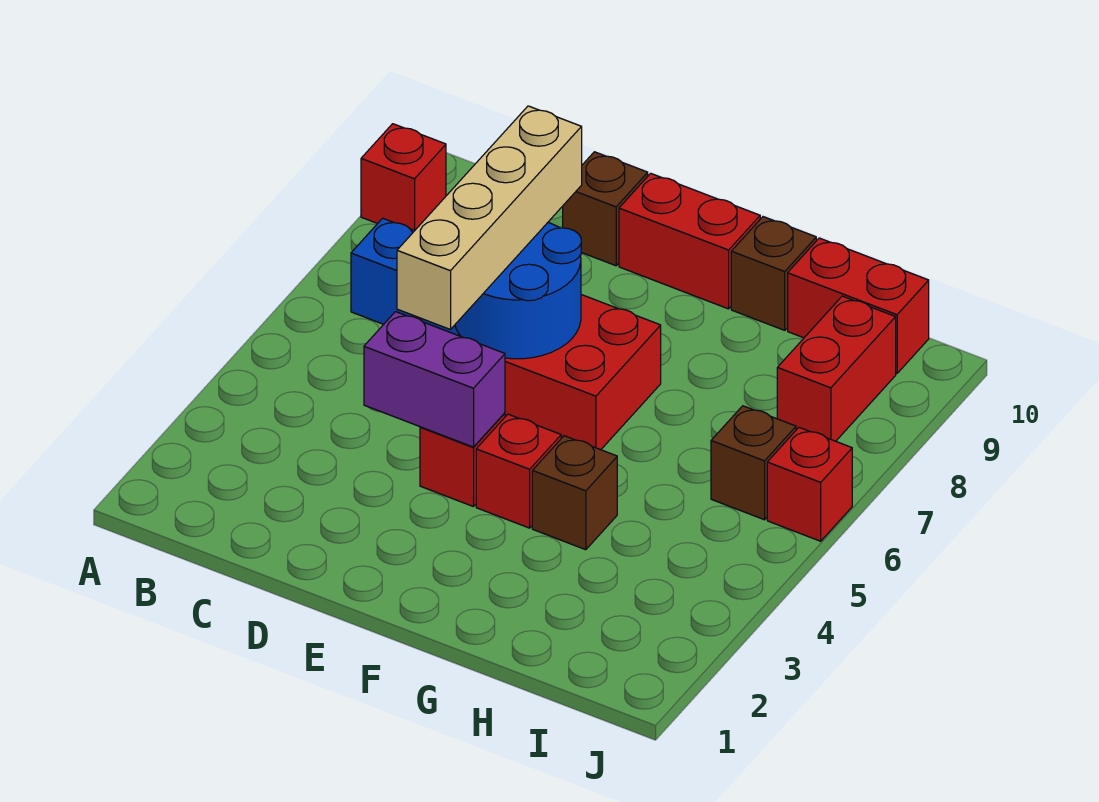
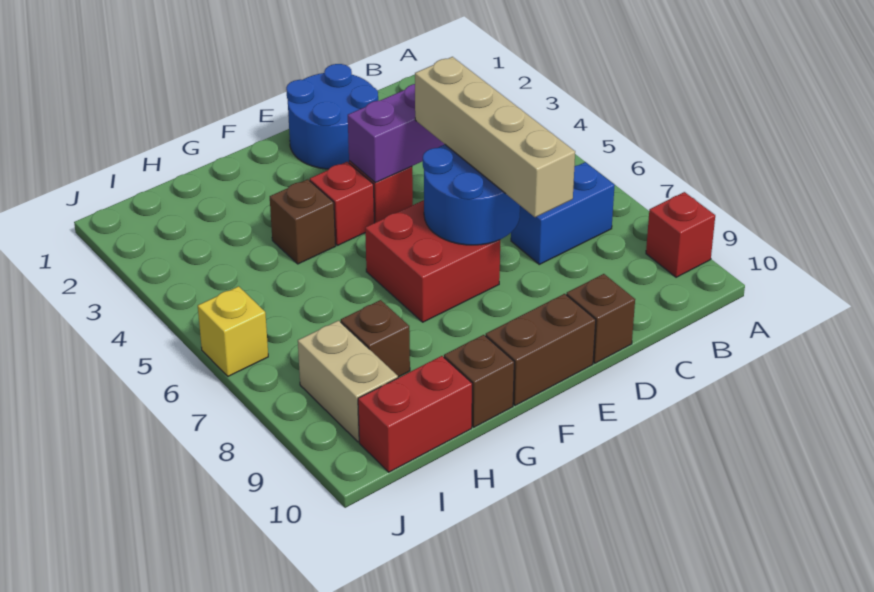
none -> blue 2x2 round brick [286,64,378,169]
red 1x2 brick [619,173,760,309] -> brown 1x2 brick [486,294,596,406]
brown 1x1 brick [711,406,796,520] -> brown 1x1 brick moved to [341,300,410,377]
red 1x2 brick [777,296,896,441] -> tan 1x2 brick [298,321,398,442]
red 1x1 brick [767,427,852,541] -> yellow 1x1 brick [198,286,268,376]

